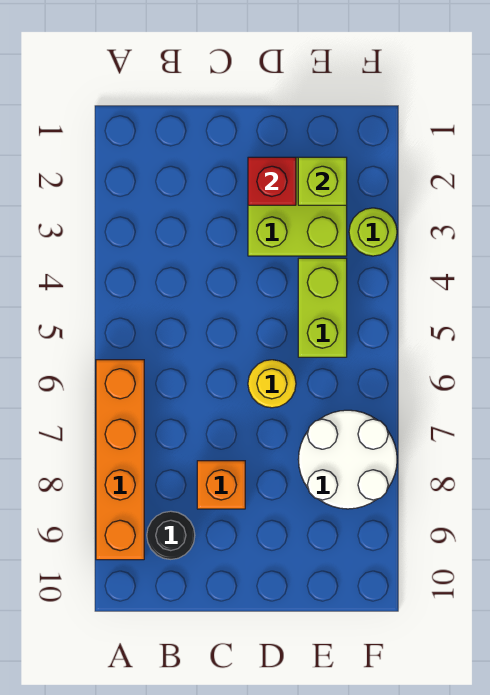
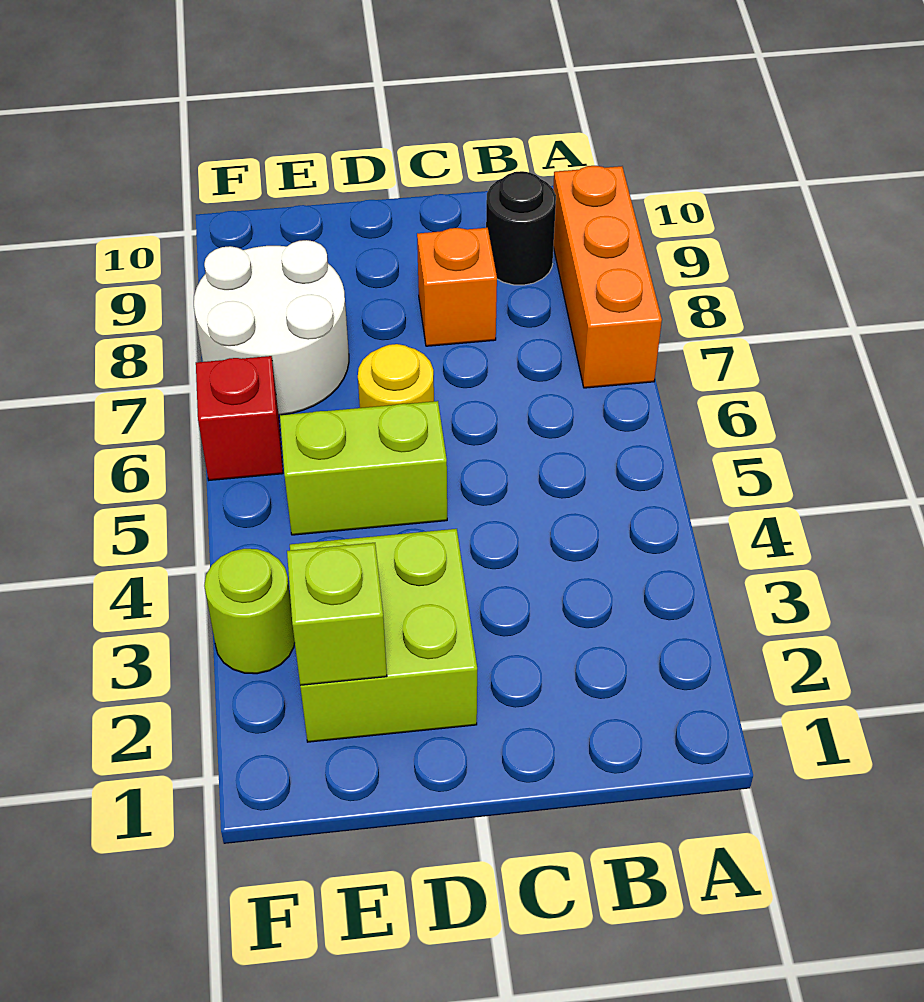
orange 1x4 brick [96,360,144,560] -> orange 1x3 brick [553,166,662,388]
red 1x1 brick [248,157,296,205] -> red 1x1 brick moved to [196,356,283,480]
lime 1x2 brick [298,258,347,357] -> lime 1x2 brick turned to [280,401,447,535]

